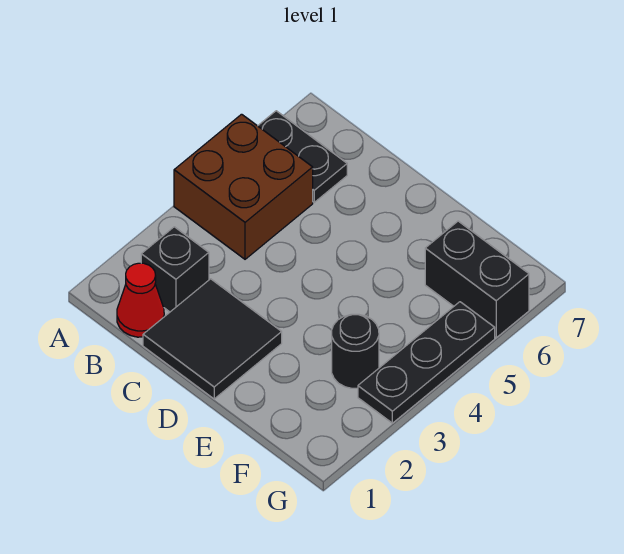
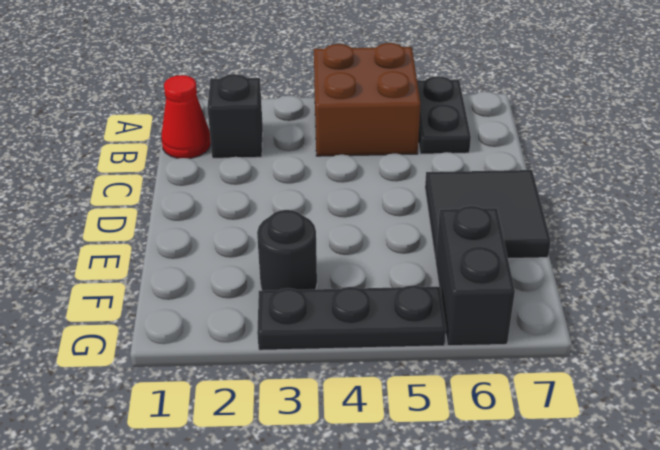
black 2x2 tile [143,279,282,399] -> black 2x2 tile moved to [425,170,551,260]

